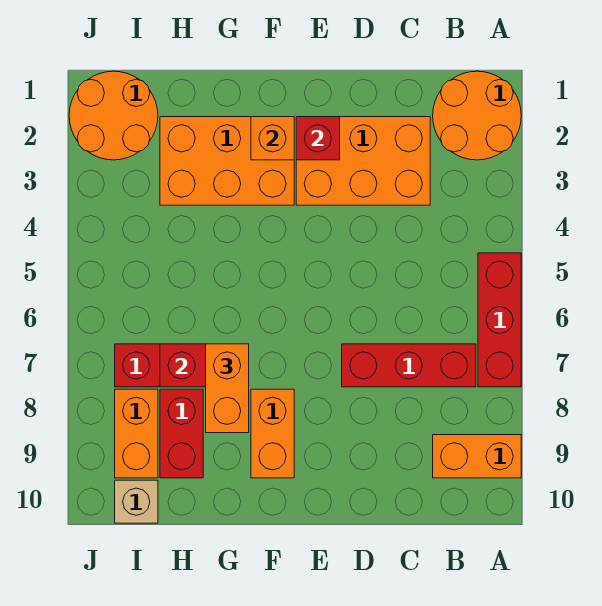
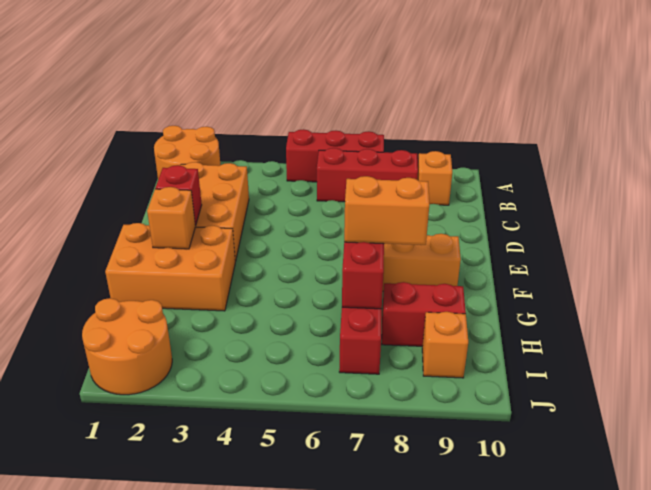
orange 1x2 brick [433,435,521,478] -> orange 1x1 brick [417,151,452,205]
red 1x3 brick [342,344,476,387] -> red 1x3 brick turned to [317,148,418,202]
orange 2x3 brick [160,117,294,205] -> orange 2x3 brick turned to [105,223,235,311]
orange 1x2 brick [115,389,158,478] -> orange 1x1 brick [422,312,468,378]
tan 1x1 brick [115,480,158,523] -> none

